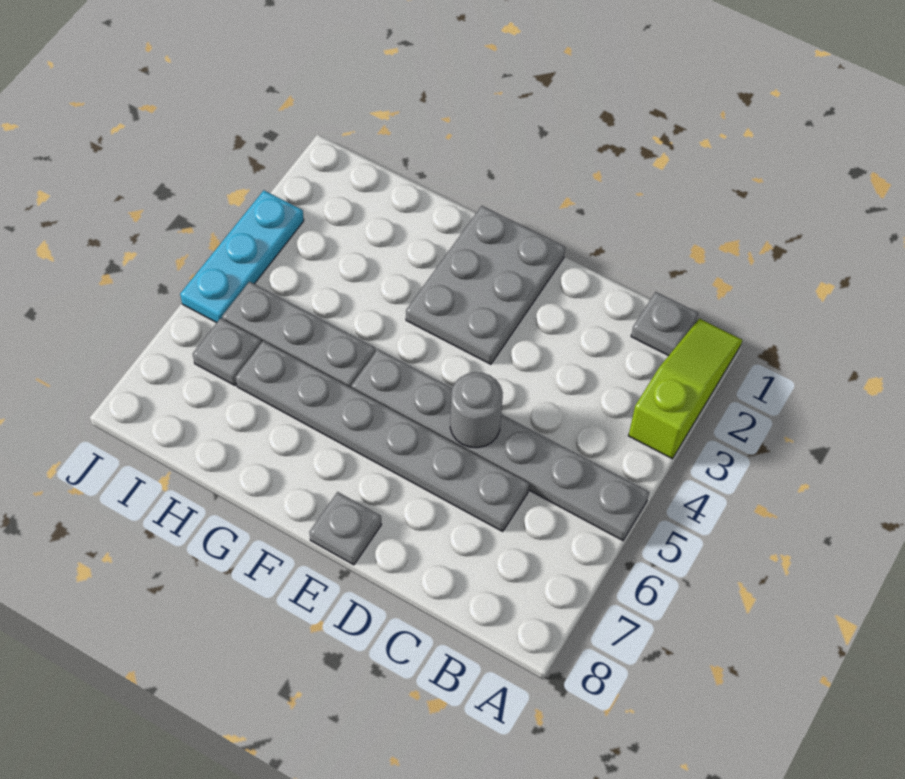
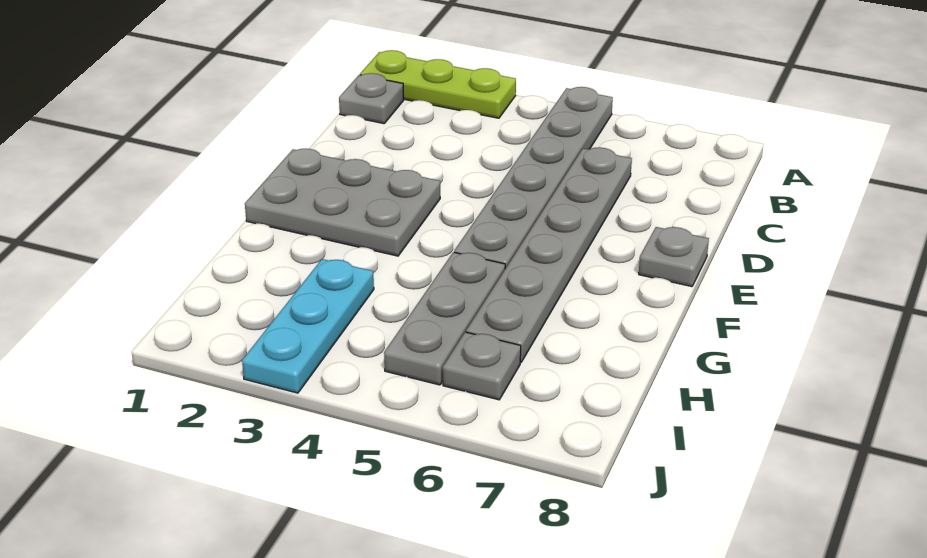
lime 1x3 slope [628,319,742,459] -> lime 1x3 plate [360,50,516,118]
grey 1x1 round brick [450,372,503,448] -> none
cyan 1x3 plate [180,190,304,323] -> cyan 1x3 plate turned to [242,259,374,393]

